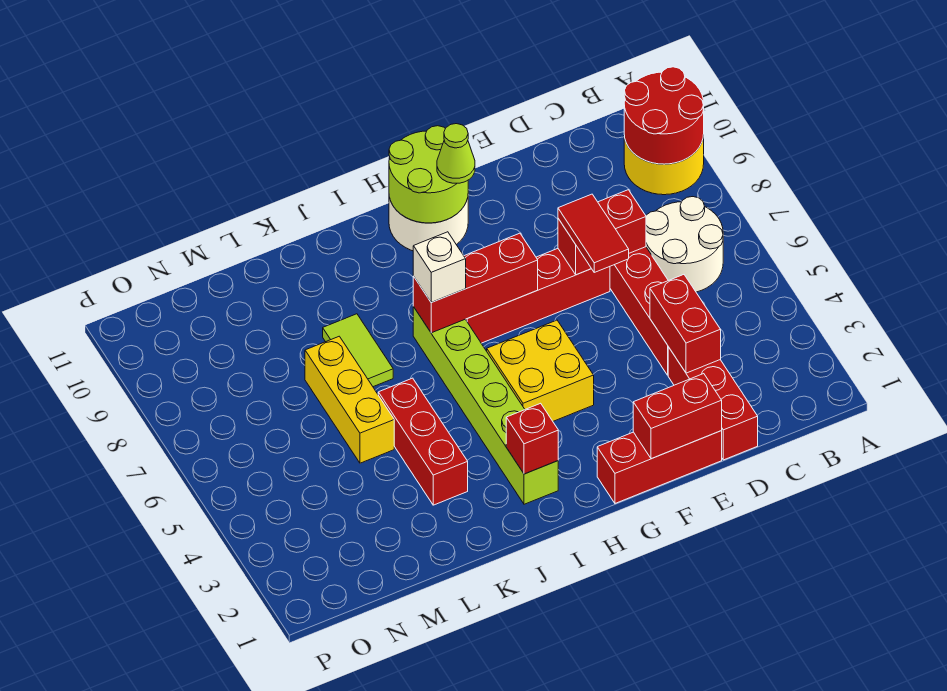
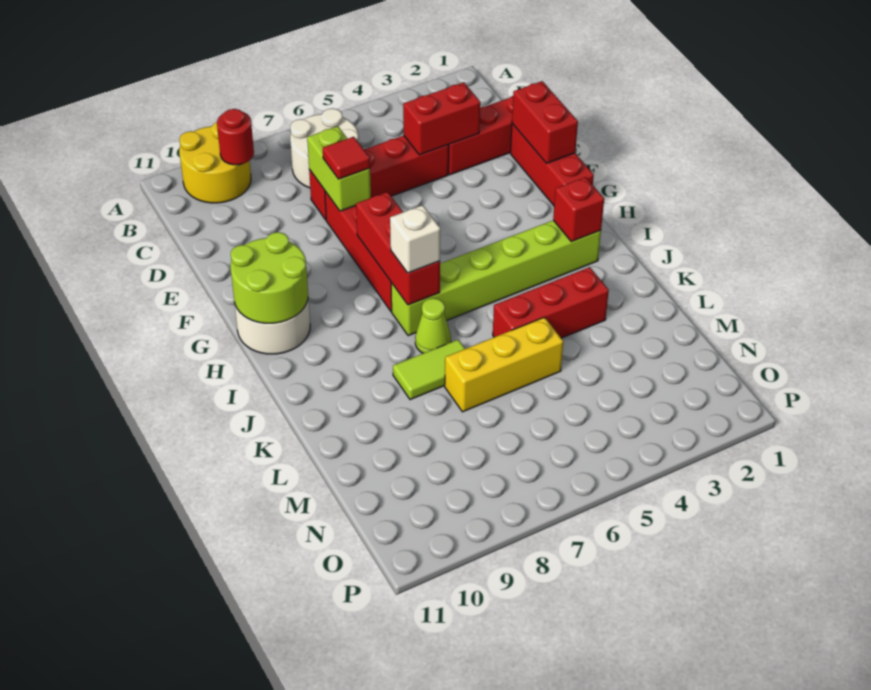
red 2x2 round brick [624,67,704,164] -> red 1x1 round brick [217,109,254,165]
red 1x2 brick [558,190,646,275] -> lime 1x2 brick [307,126,371,211]
red 1x2 tile [558,194,629,272] -> red 1x1 tile [323,137,370,179]
yellow 2x2 brick [487,320,594,421] -> none
lime 1x1 cone [437,124,475,183] -> lime 1x1 cone moved to [415,298,451,353]

